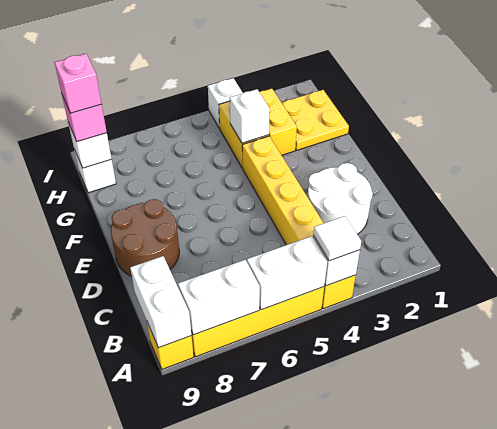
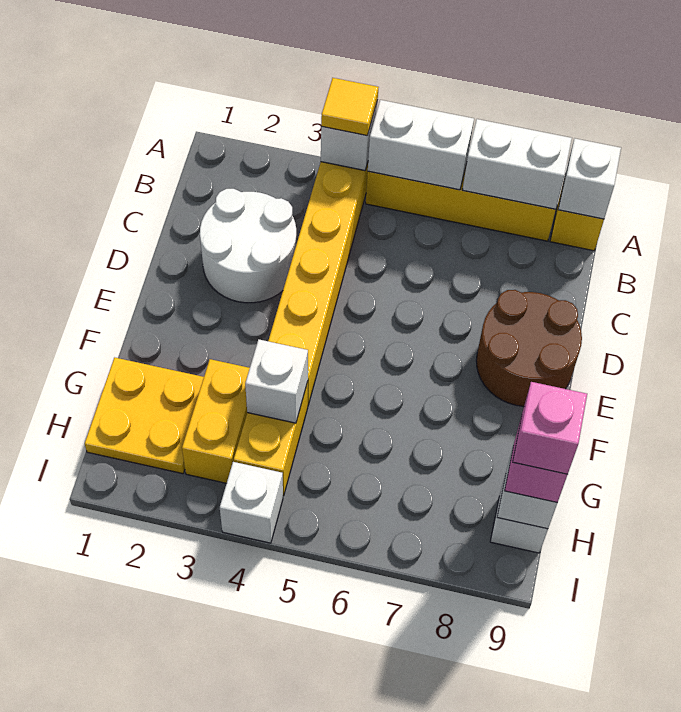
white 1x1 tile [313,216,361,261] -> yellow 1x1 tile [321,78,379,136]
white 1x2 brick [130,256,191,348] -> white 1x1 brick [558,139,621,219]

